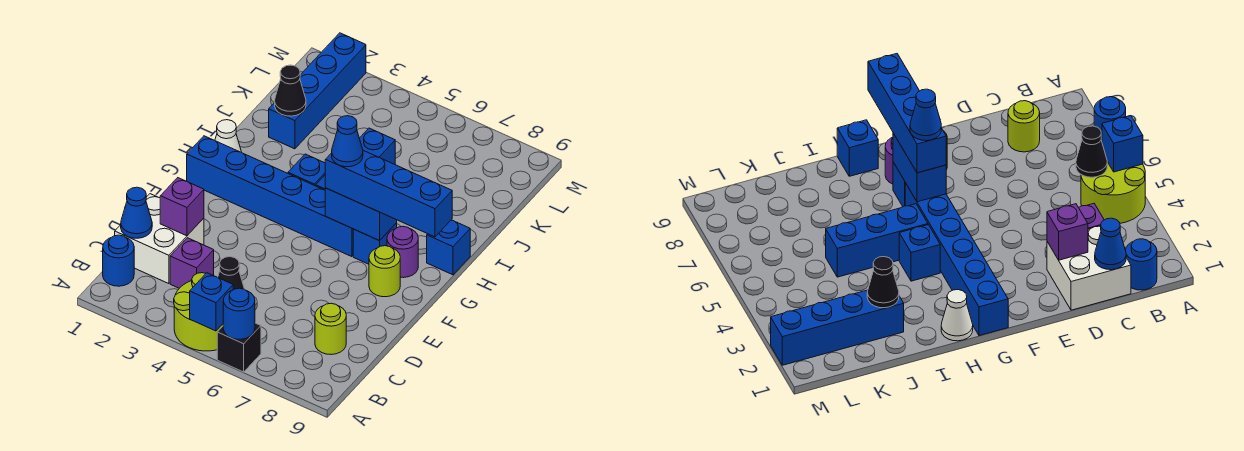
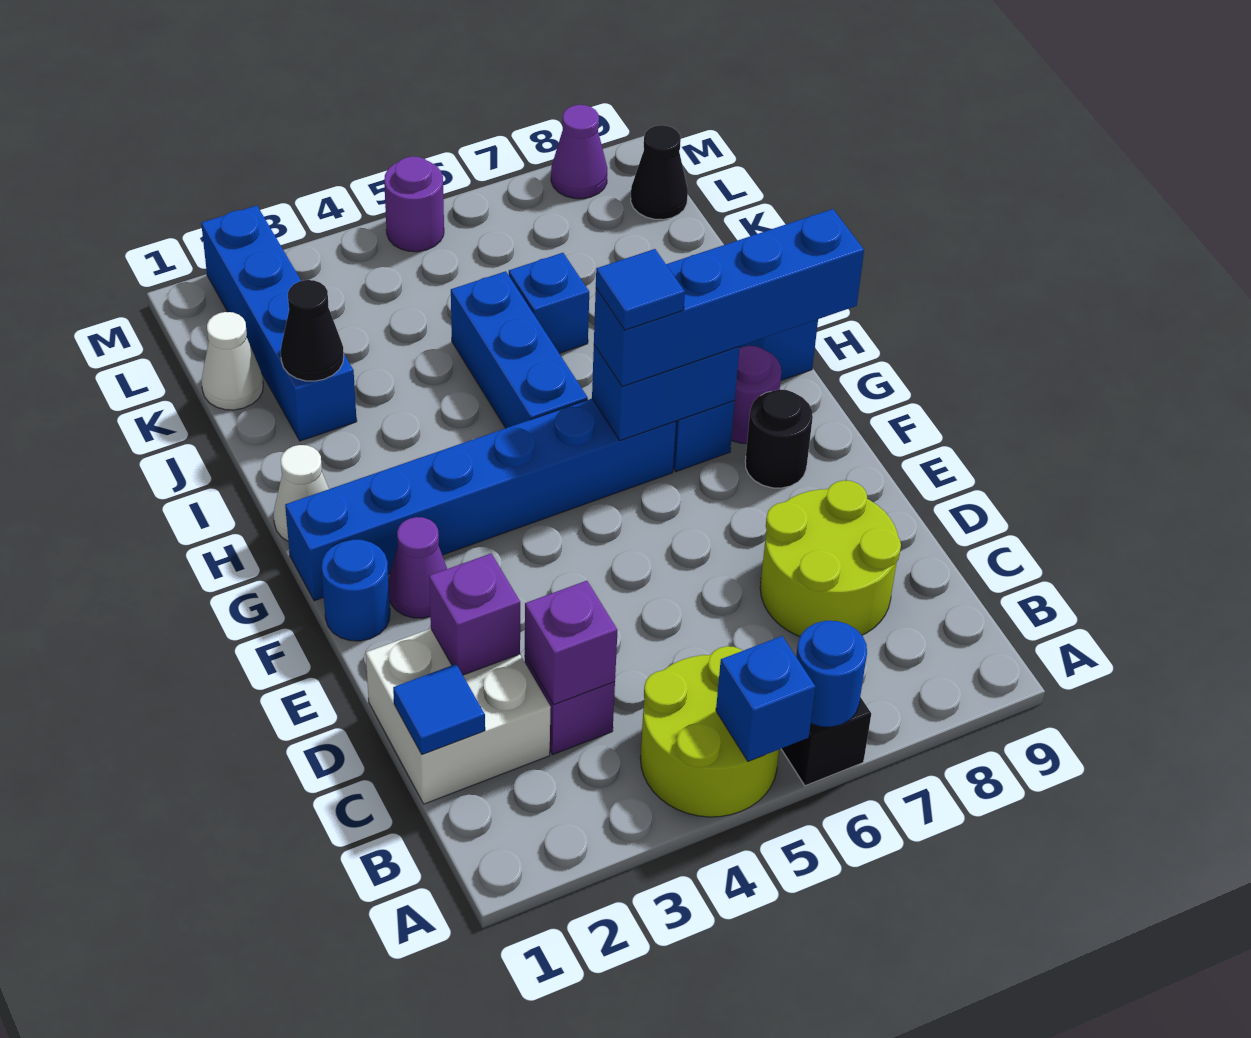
blue 1x1 round brick [103,235,134,286] -> blue 1x1 round brick moved to [322,540,390,641]
black 1x1 cone [218,257,244,290] -> black 1x1 cone moved to [631,125,688,220]
blue 1x1 cone [121,187,152,238] -> blue 1x1 tile [393,664,485,754]
none -> purple 1x1 brick [525,581,618,704]
lime 1x1 round brick [315,303,346,355] -> lime 2x2 round brick [760,480,901,636]
none -> purple 1x1 cone [388,517,447,618]
lime 1x1 round brick [369,246,400,297] -> black 1x1 round brick [745,389,813,488]
blue 1x1 cone [332,116,363,167] -> blue 1x1 tile [596,249,685,330]
blue 1x1 brick [288,154,325,186] -> blue 1x1 brick moved to [508,253,589,353]
none -> white 1x1 cone [201,312,263,410]
none -> purple 1x1 round brick [384,156,444,252]
none -> purple 1x1 cone [551,105,607,199]

